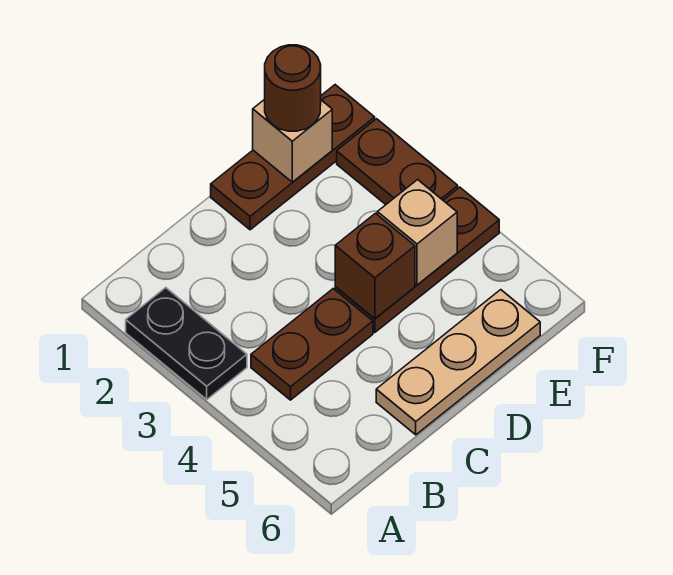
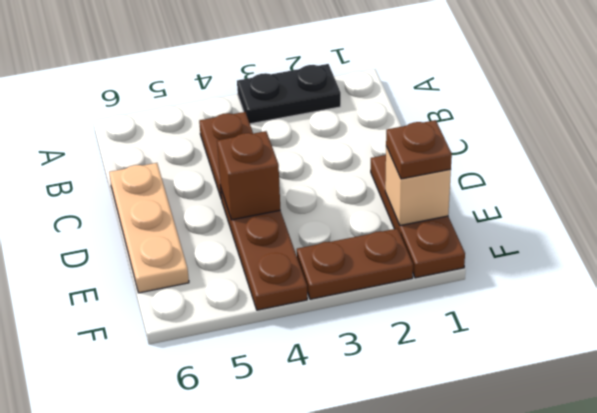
brown 1x1 round brick [265,45,321,131] -> brown 1x1 plate [386,120,452,179]
tan 1x1 brick [377,180,457,285] -> none

